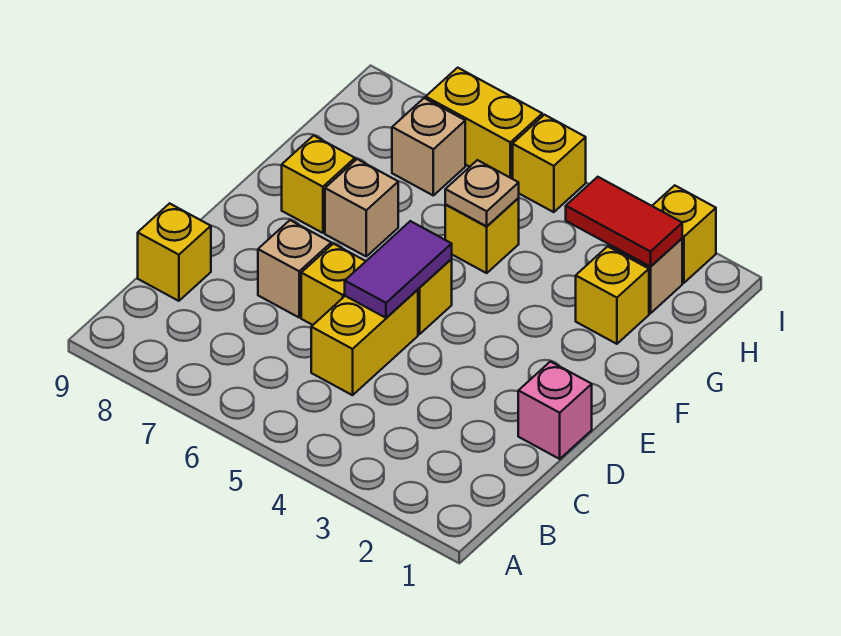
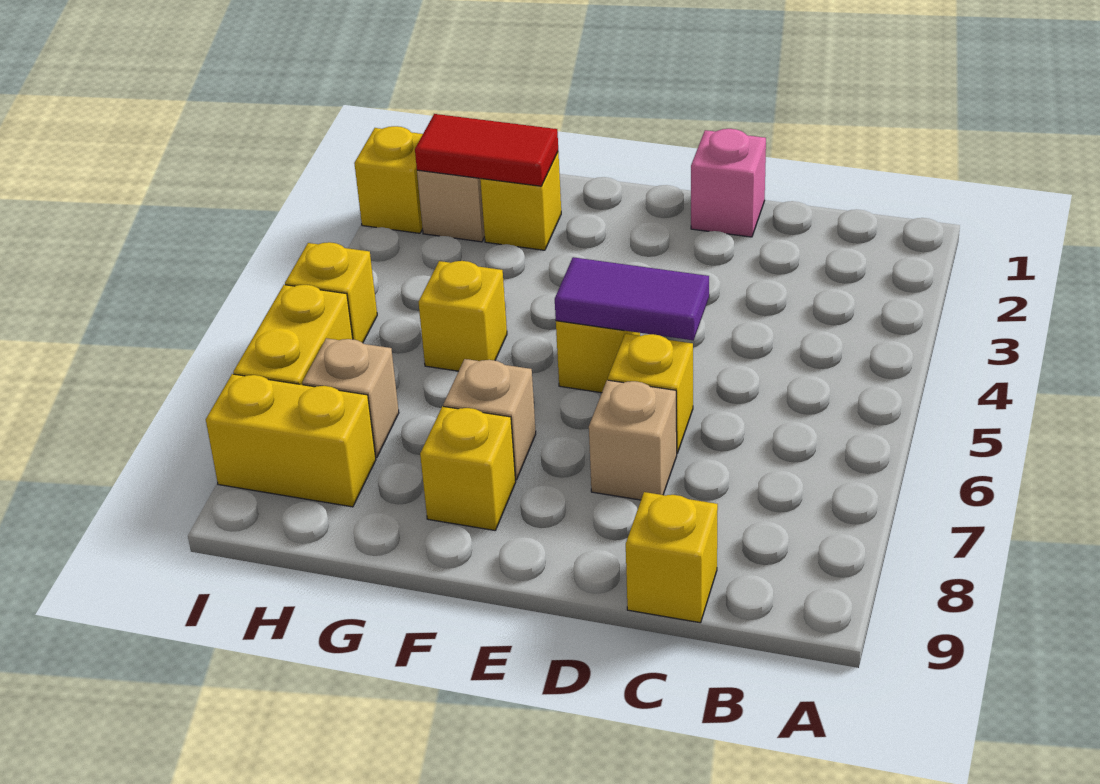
yellow 1x2 brick [311,290,418,395] -> yellow 1x2 brick moved to [206,374,376,507]
tan 1x1 plate [445,160,519,226] -> none
red 1x2 tile [566,177,682,267] -> red 1x2 tile turned to [415,114,558,186]

